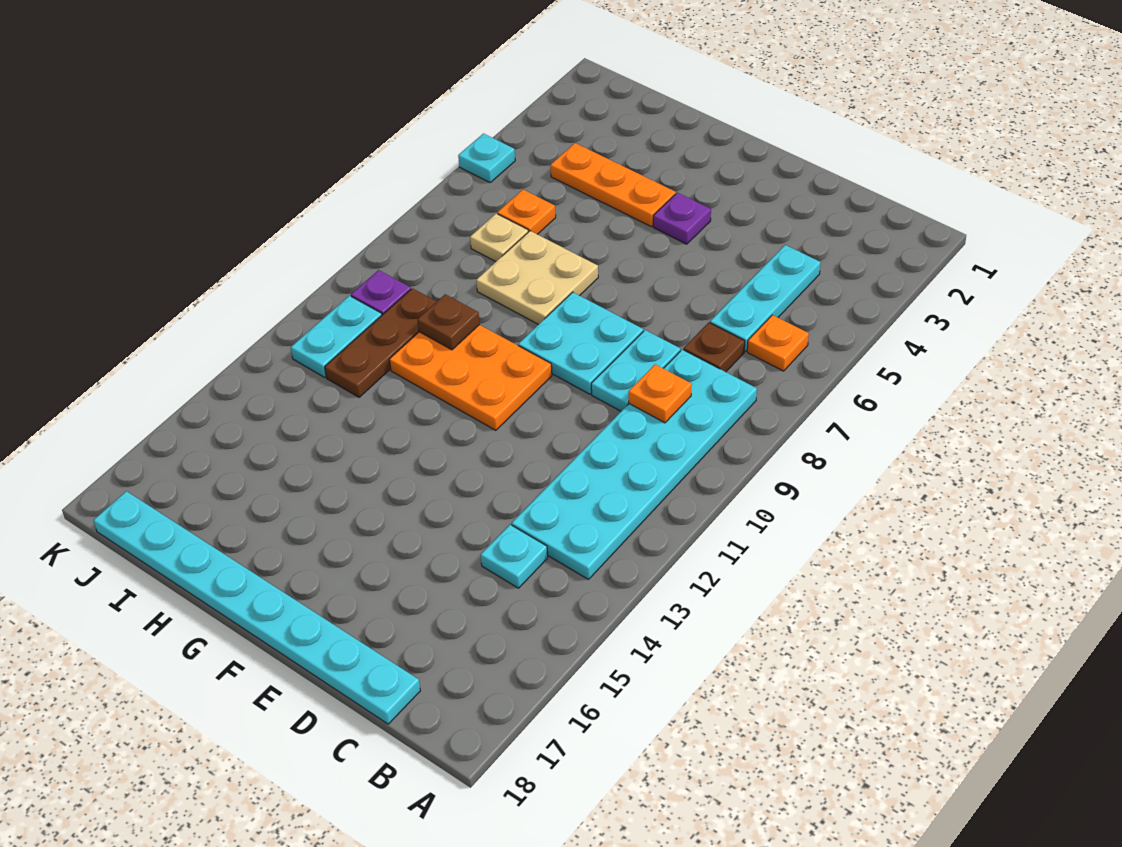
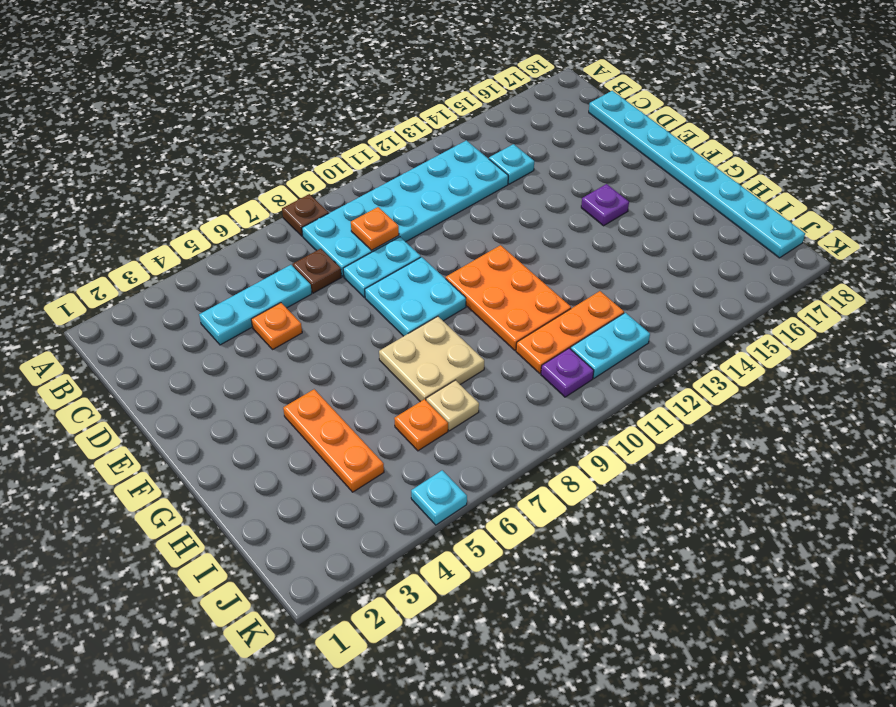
orange 1x1 plate [747,315,809,371] -> orange 1x1 plate moved to [251,303,302,349]
purple 1x1 plate [653,193,711,244] -> purple 1x1 plate moved to [581,184,629,226]
brown 1x1 plate [417,294,480,350] -> brown 1x1 plate moved to [282,194,329,236]
brown 1x3 plate [325,288,437,397] -> orange 1x3 plate [516,291,624,373]

